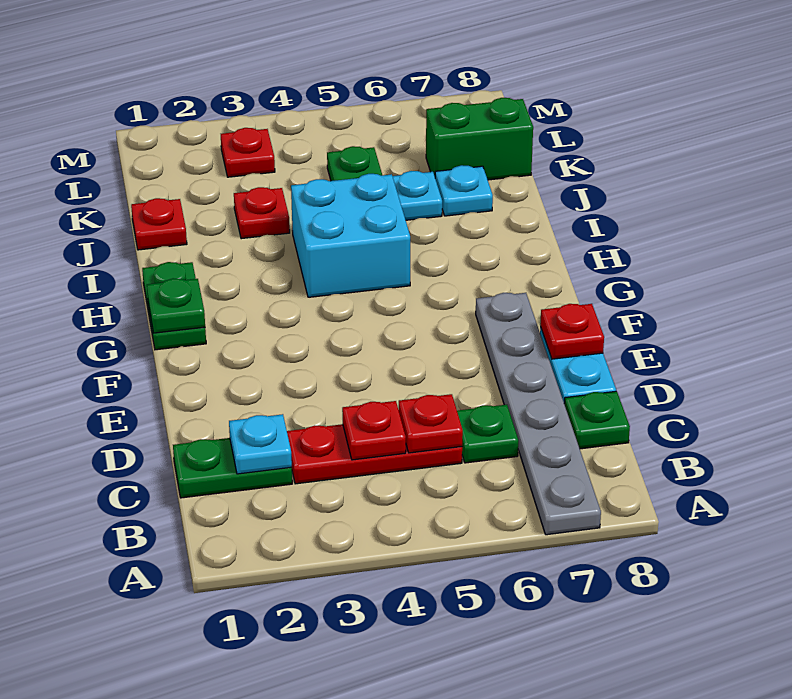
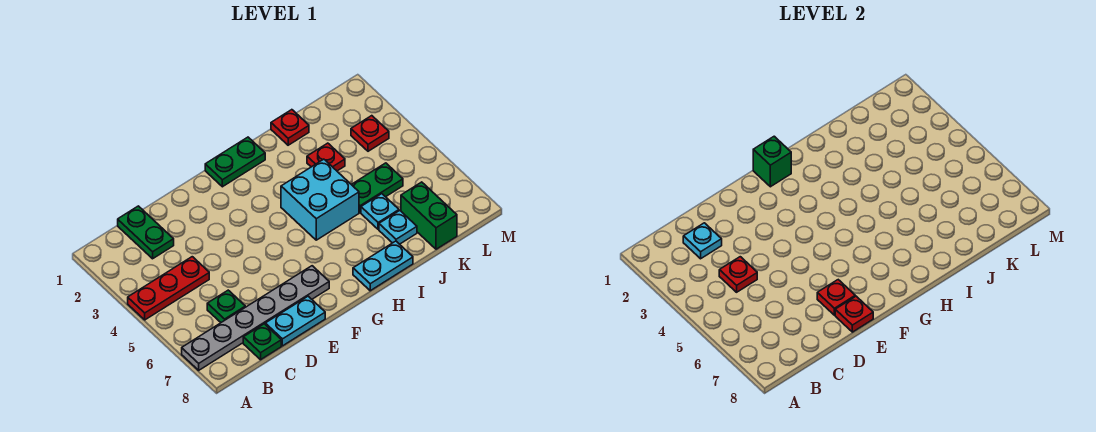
red 1x3 plate [287,424,462,484] -> red 1x3 plate turned to [128,257,209,320]
red 1x1 plate [399,394,463,453] -> red 1x1 plate moved to [817,280,855,315]
green 1x1 plate [147,278,205,333] -> green 1x1 brick [753,136,791,187]
none -> cyan 1x2 plate [353,241,413,291]

